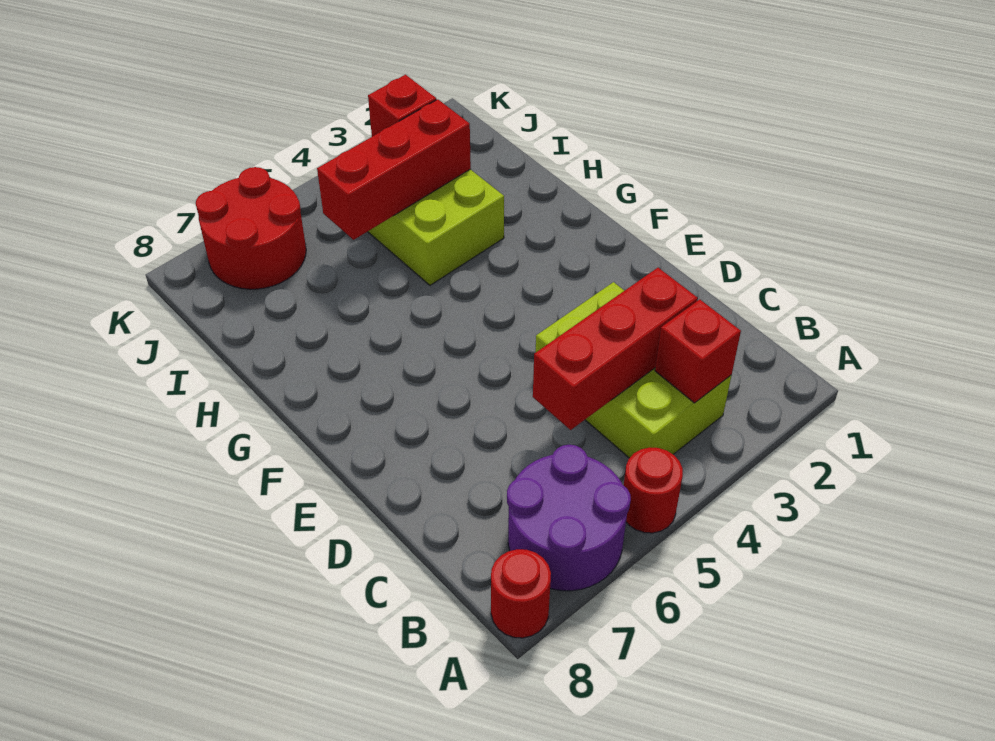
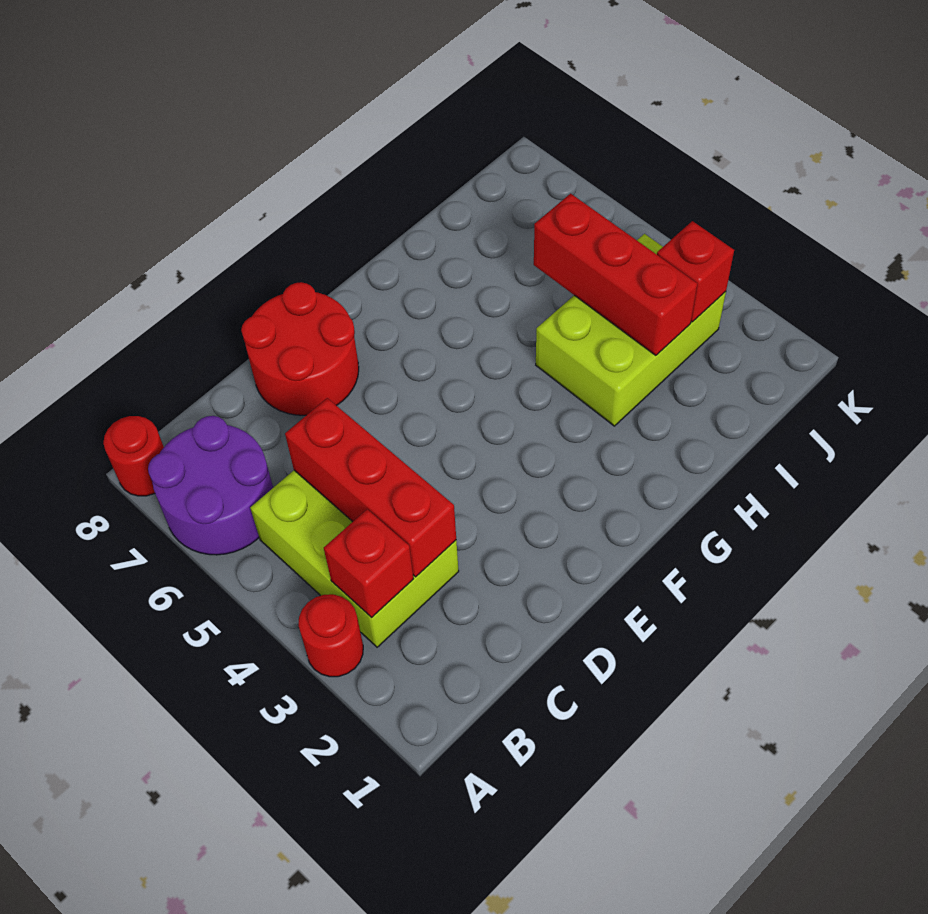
red 1x1 round brick [624,447,683,533] -> red 1x1 round brick moved to [299,594,363,677]
lime 2x3 brick [536,282,732,458] -> lime 2x3 brick turned to [250,470,459,647]
red 2x2 round brick [196,167,306,289] -> red 2x2 round brick moved to [241,282,359,415]

